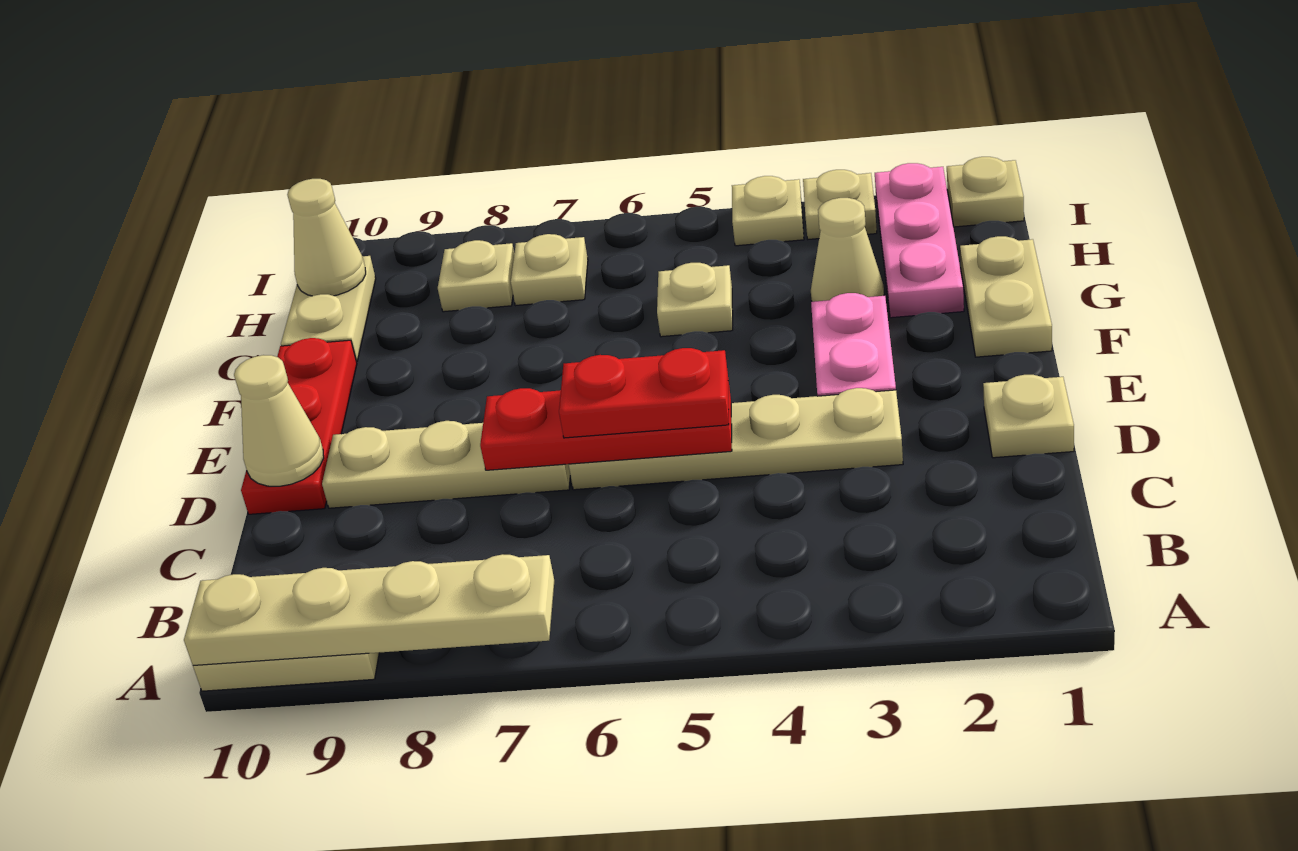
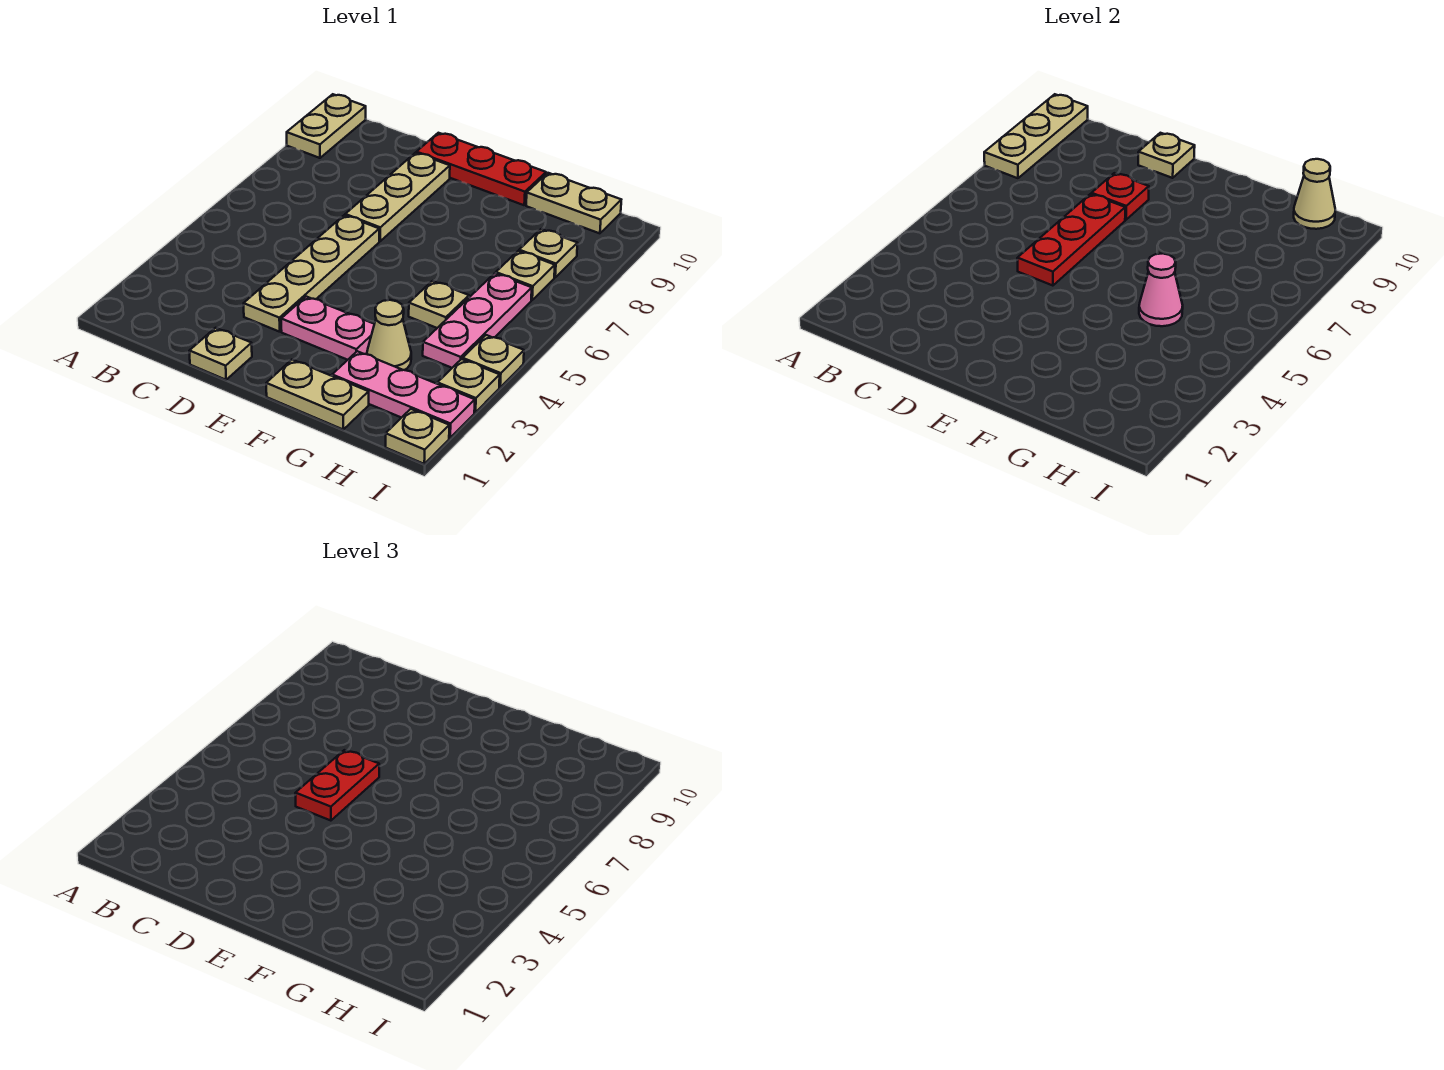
tan 1x4 plate [184,554,554,665] -> tan 1x3 plate [984,94,1088,178]
none -> red 1x1 plate [1092,173,1149,220]
tan 1x1 cone [234,355,324,486] -> tan 1x1 plate [1138,133,1195,178]
none -> pink 1x1 cone [1139,253,1183,326]
none -> pink 1x3 plate [423,273,532,368]

